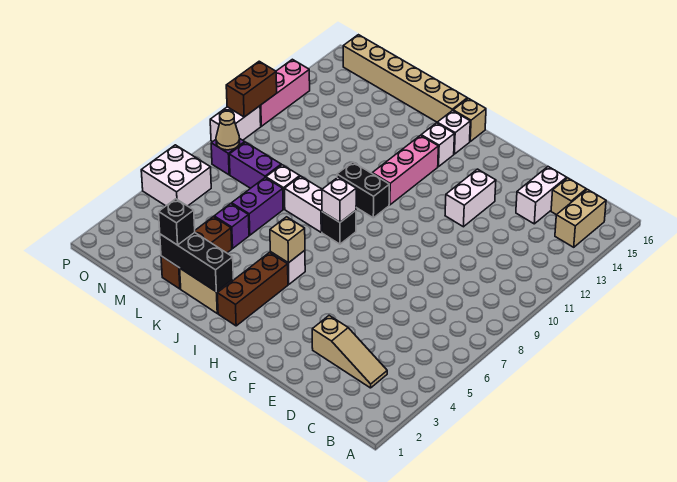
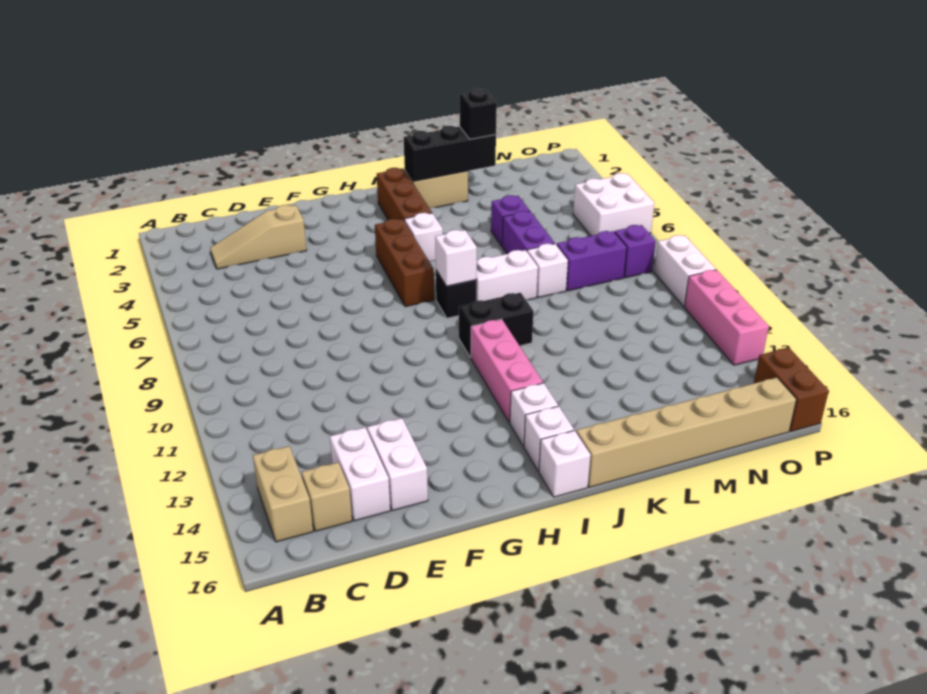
white 1x2 brick [445,169,496,227] -> white 1x2 brick moved to [367,418,428,511]
tan 1x1 brick [270,217,305,263] -> none
tan 1x1 brick [453,98,486,141] -> white 1x1 brick [539,430,591,497]
brown 1x3 brick [161,217,232,289] -> brown 1x3 brick moved to [375,219,434,307]
tan 1x1 cone [216,111,240,150] -> none
brown 1x2 brick [226,61,277,117] -> brown 1x2 brick moved to [754,348,829,431]

